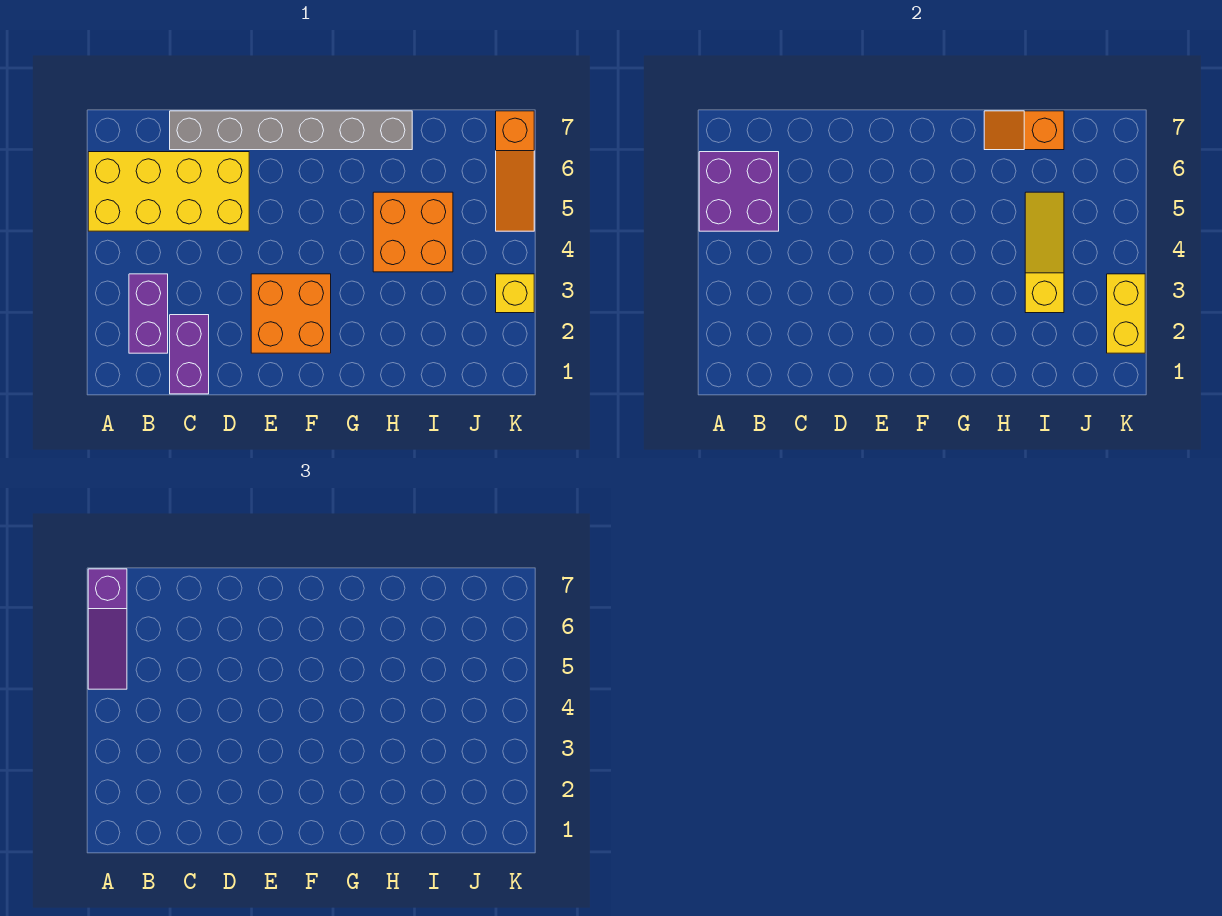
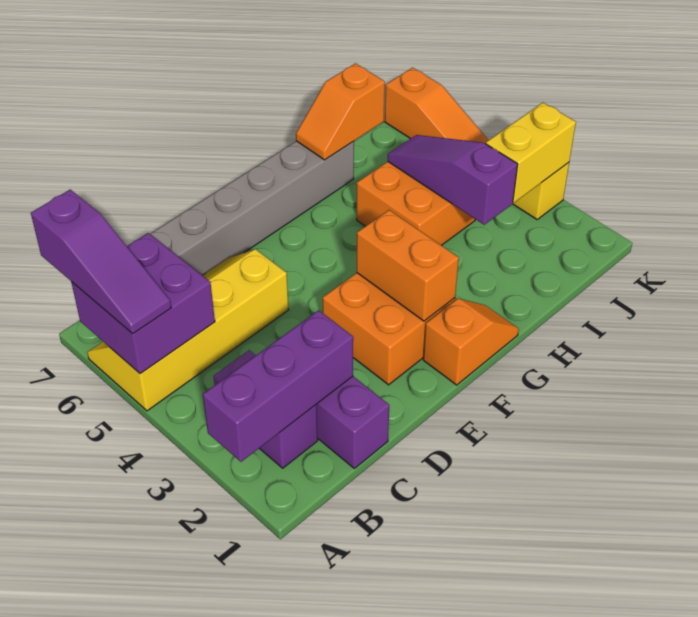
none -> purple 1x3 brick [203,310,353,462]
yellow 2x4 brick [88,152,249,231] -> yellow 2x4 slope [87,249,289,411]
none -> orange 1x2 slope [423,298,519,385]
none -> orange 1x2 brick [357,210,459,321]
yellow 1x3 slope [1025,192,1064,313] -> purple 1x3 slope [388,135,518,225]
yellow 1x2 brick [1107,274,1145,353] -> yellow 1x2 brick turned to [486,103,576,203]

